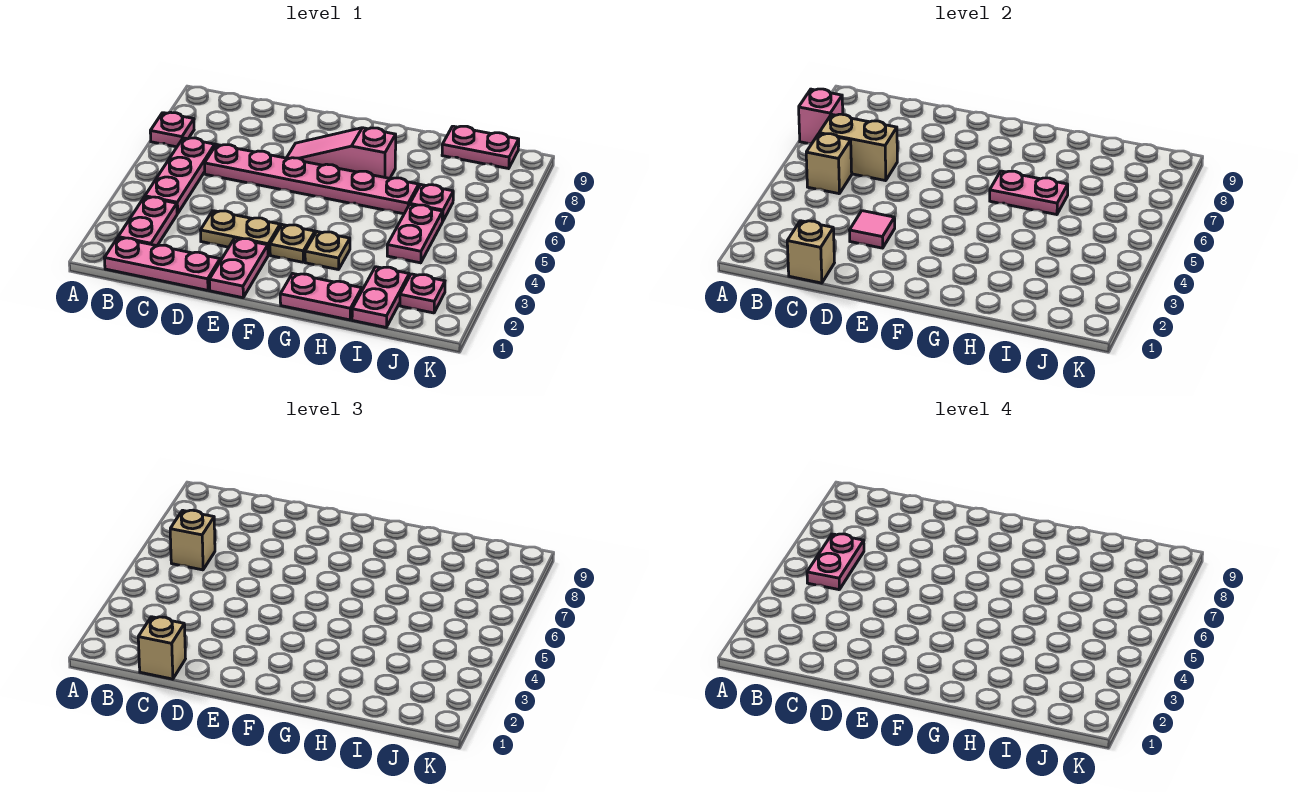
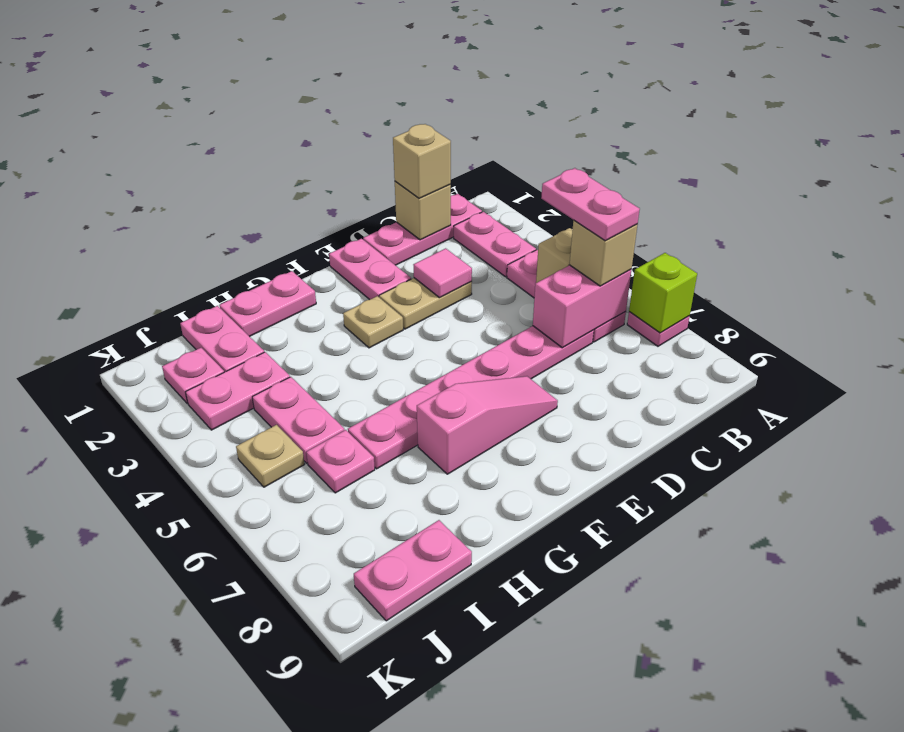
pink 1x1 brick [799,89,843,143] -> lime 1x1 brick [629,253,697,333]
tan 1x2 brick [819,114,897,181] -> pink 1x2 brick [533,265,631,348]
tan 1x1 plate [305,232,350,270] -> tan 1x1 plate moved to [236,425,304,487]
pink 1x2 plate [990,171,1068,215] -> pink 1x2 plate moved to [186,352,290,430]

